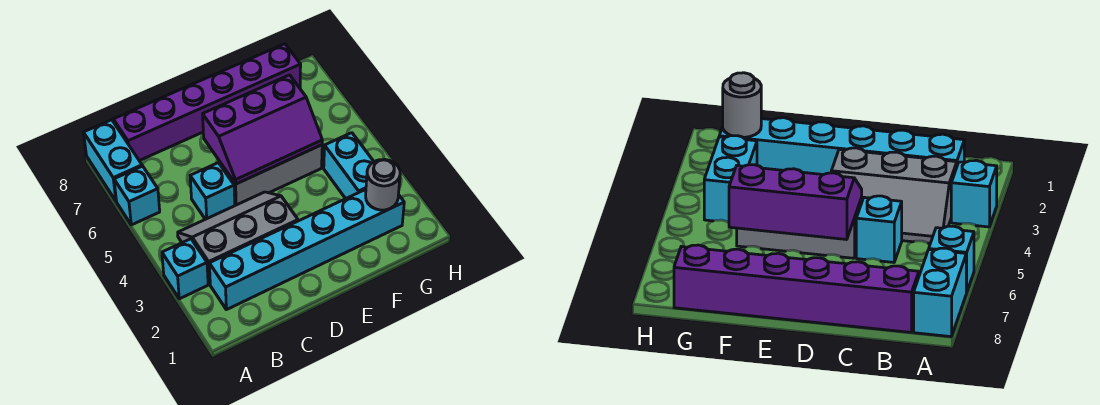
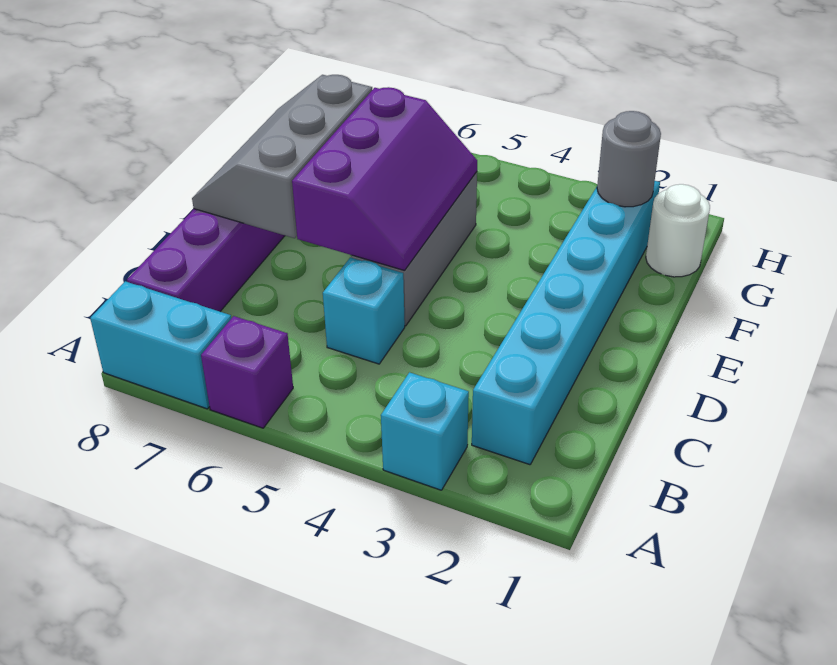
cyan 1x1 brick [114,166,160,225] -> purple 1x1 brick [201,316,293,428]
grey 2x3 slope [178,192,298,284] -> grey 2x3 slope moved to [192,75,372,238]
none -> white 1x1 round brick [646,184,710,277]
cyan 1x2 brick [324,133,374,199] -> none

